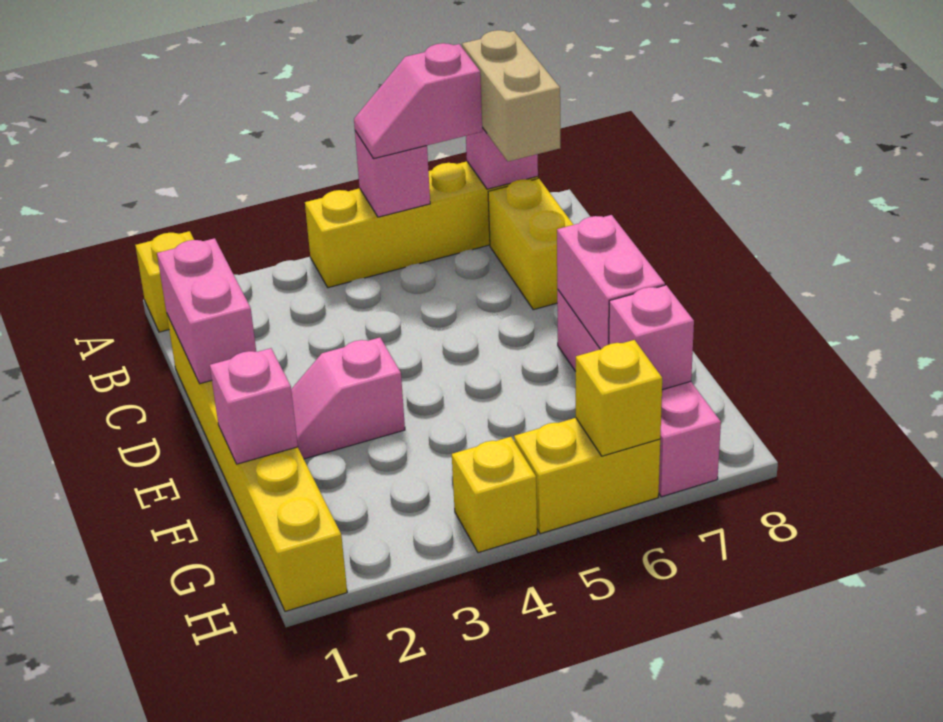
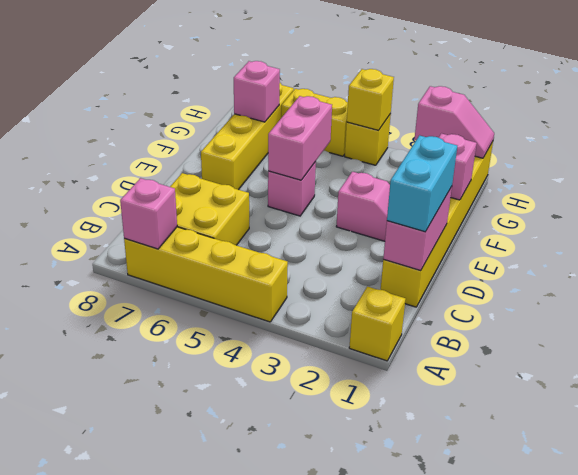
pink 1x1 brick [355,131,430,217] -> pink 1x1 brick moved to [268,162,316,216]
pink 1x2 slope [354,43,482,159] -> pink 1x2 slope moved to [414,86,494,158]
tan 1x2 brick [462,30,561,161] -> none
yellow 1x2 brick [488,178,574,310] -> yellow 2x2 brick [170,173,249,245]
none -> cyan 1x2 brick [387,135,457,232]
pink 1x4 brick [557,289,721,497] -> yellow 1x4 brick [201,83,294,190]
pink 1x2 brick [557,215,665,349] -> pink 1x2 brick moved to [268,96,332,180]
yellow 1x1 brick [576,340,662,456] -> yellow 1x1 brick moved to [347,69,394,131]

